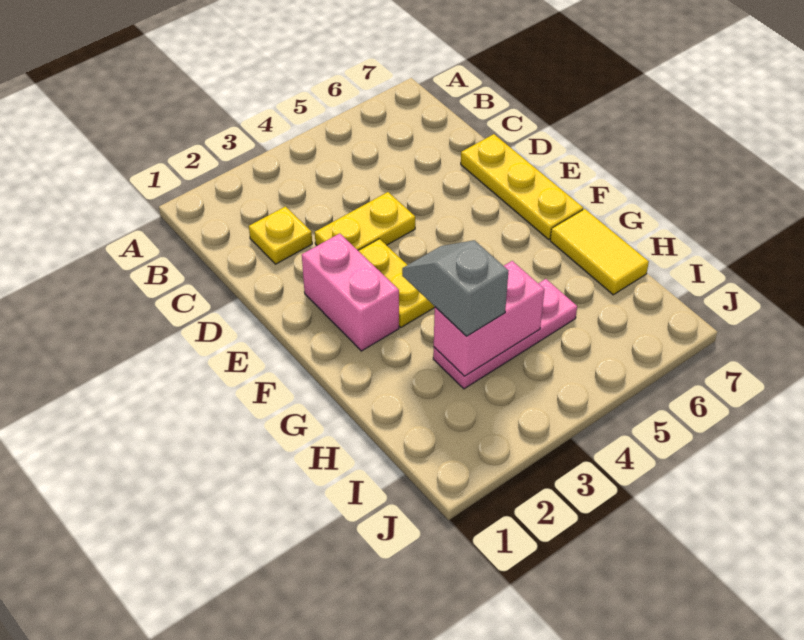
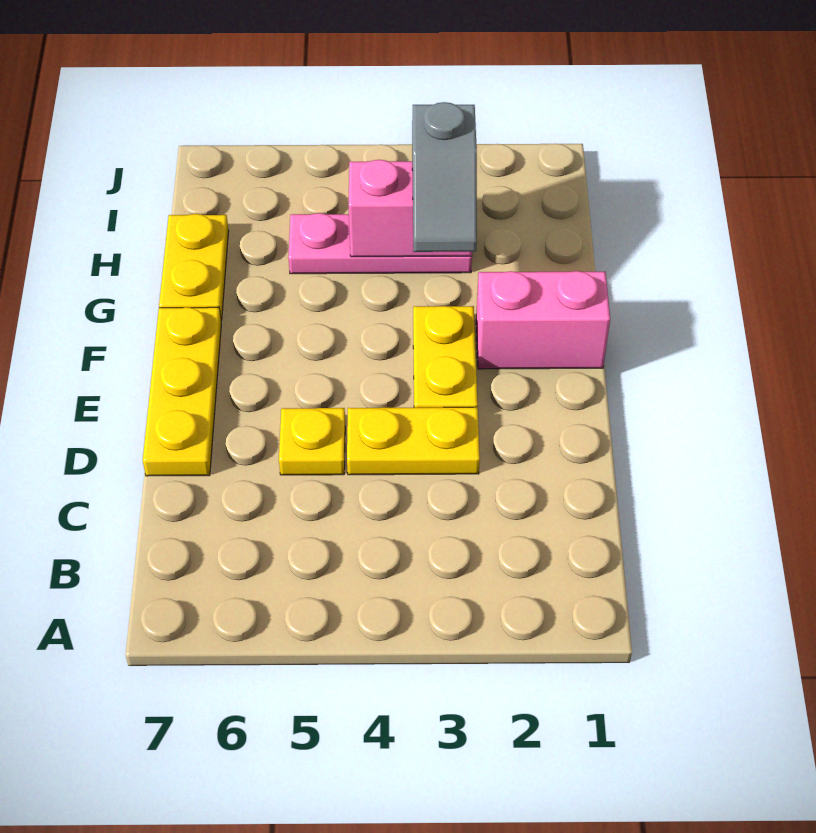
yellow 1x1 plate [249,206,312,264] -> yellow 1x1 plate moved to [279,408,345,475]
pink 1x2 brick [302,233,399,351] -> pink 1x2 brick turned to [476,271,610,369]
yellow 1x2 tile [550,209,649,295] -> yellow 1x2 plate [159,214,229,321]

